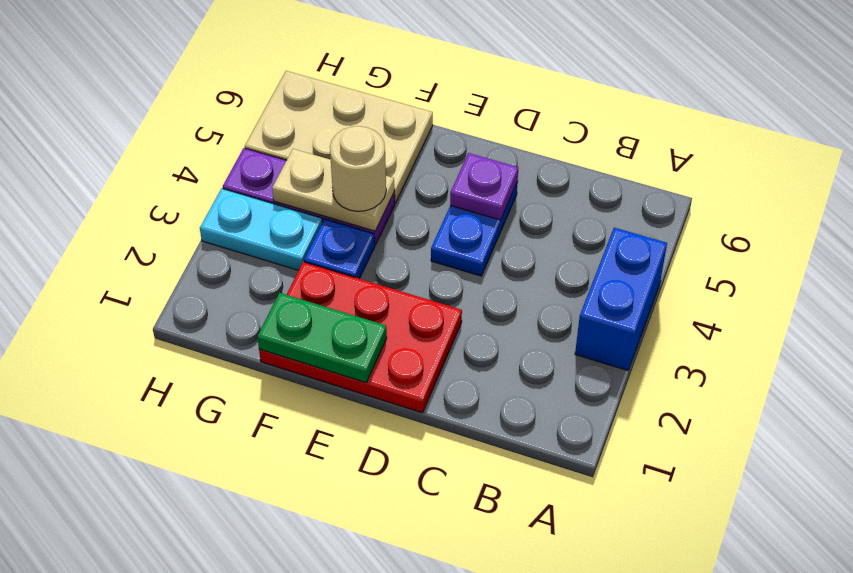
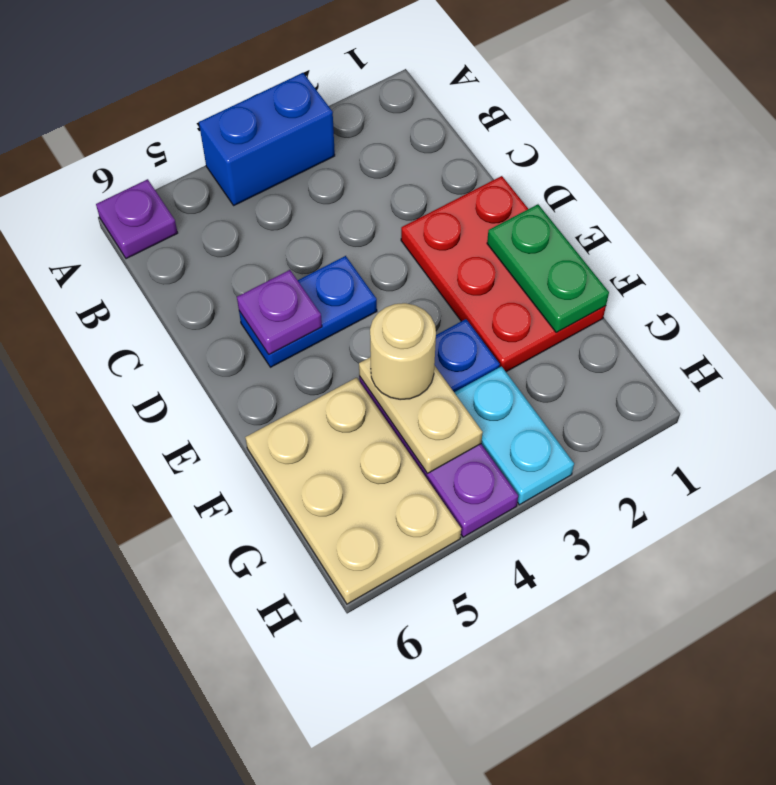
none -> purple 1x1 plate [96,179,178,259]

